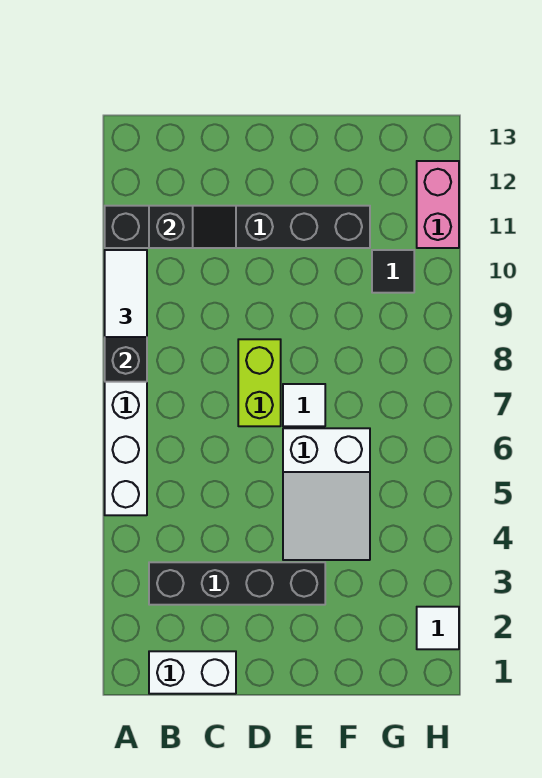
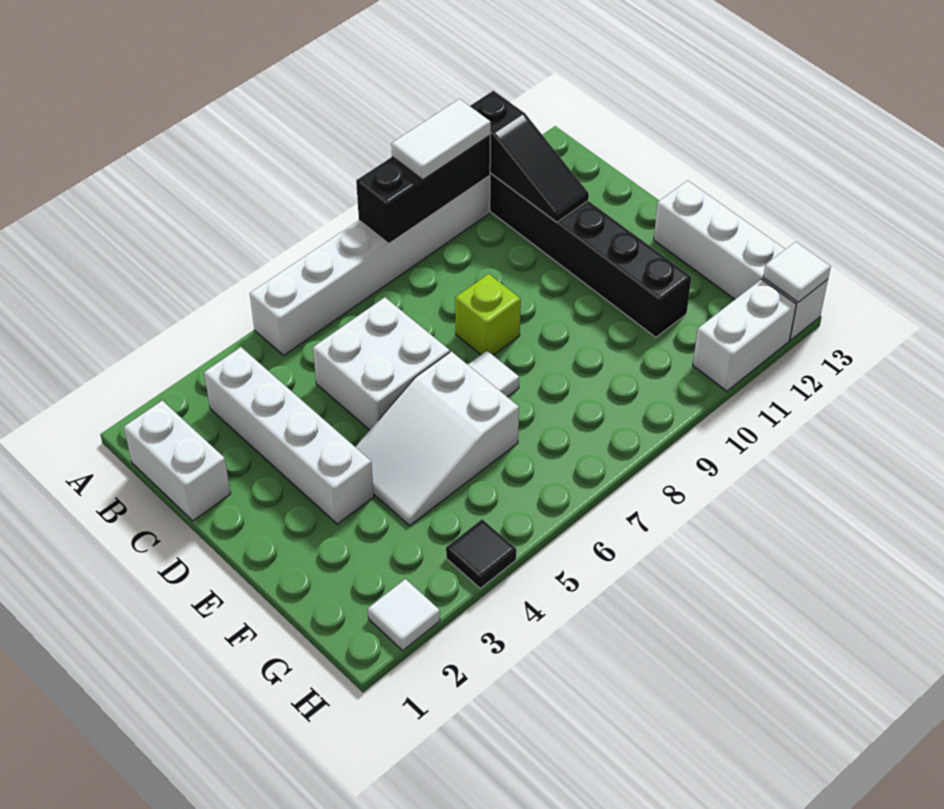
black 1x4 brick [149,562,325,605] -> white 1x4 brick [204,347,374,524]
black 1x2 slope [149,206,236,248] -> black 1x3 slope [470,91,589,222]
none -> white 2x2 brick [313,297,450,430]
lime 1x2 brick [238,339,281,426] -> lime 1x1 brick [455,274,521,355]
none -> white 1x4 brick [654,180,828,340]
black 1x1 tile [372,250,414,293] -> black 1x1 tile moved to [446,519,516,588]
pink 1x2 brick [417,161,459,248] -> white 1x2 brick [693,279,796,391]
none -> white 1x1 tile [763,242,831,302]

